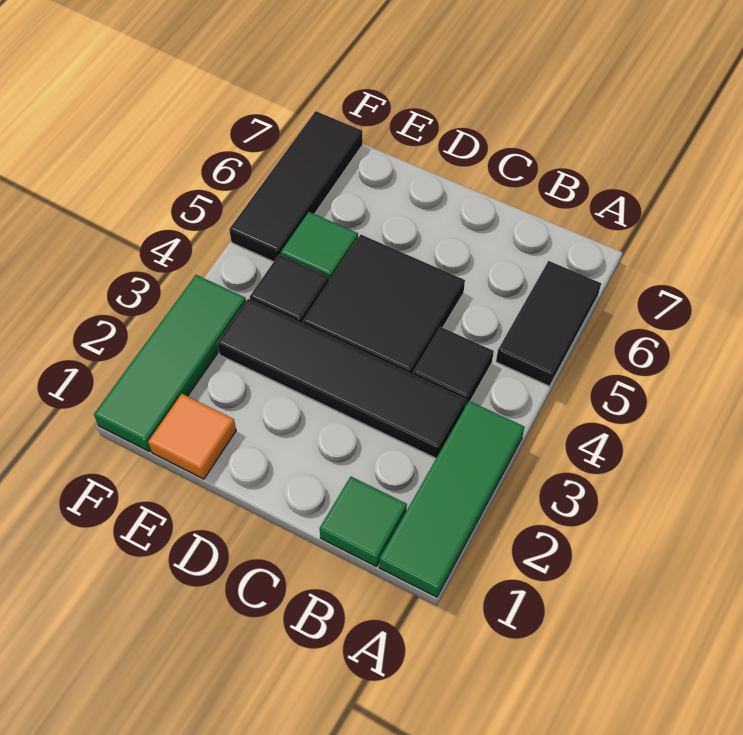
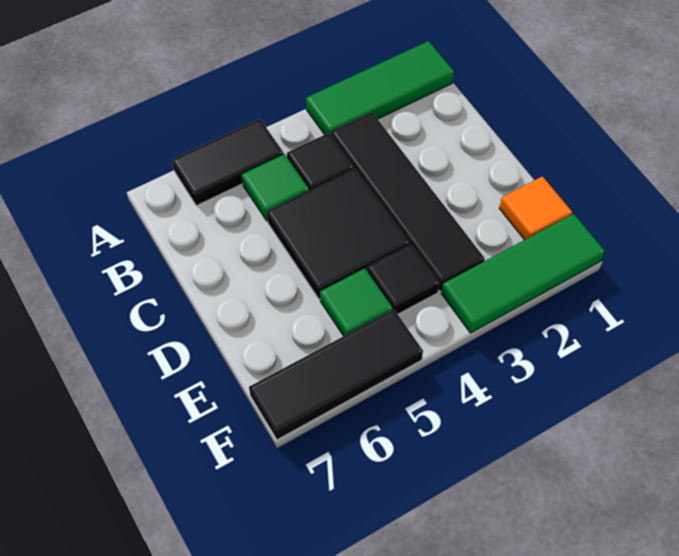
green 1x1 tile [320,477,407,567] -> green 1x1 tile moved to [242,154,309,221]

